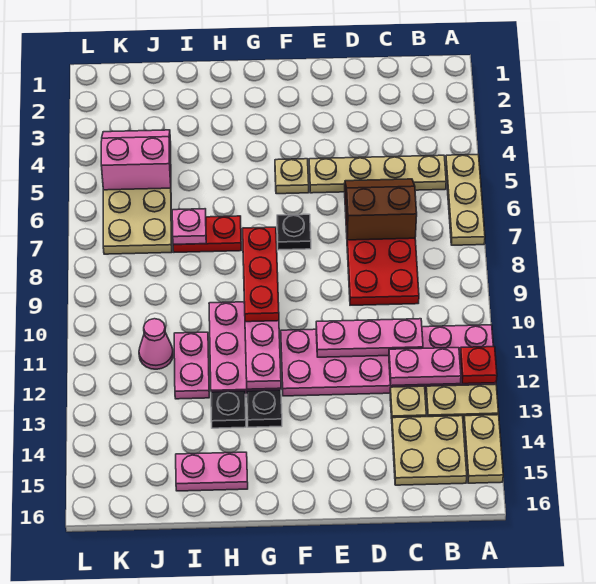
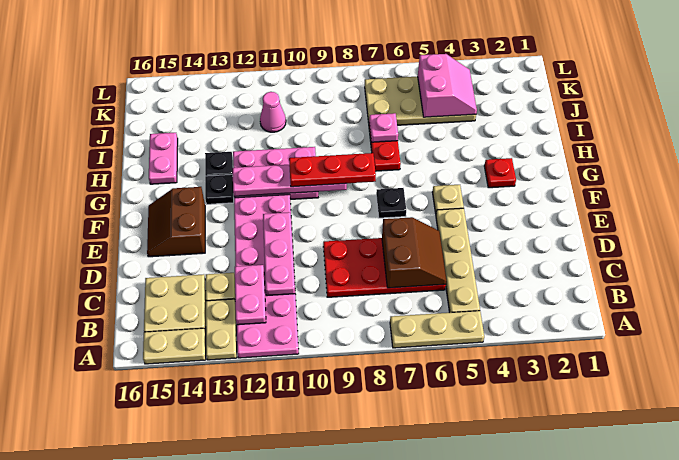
red 1x1 plate [460,347,497,384] -> red 1x1 plate moved to [484,158,516,188]
none -> brown 2x2 slope [147,187,205,257]
pink 1x2 plate [174,332,209,399] -> none

